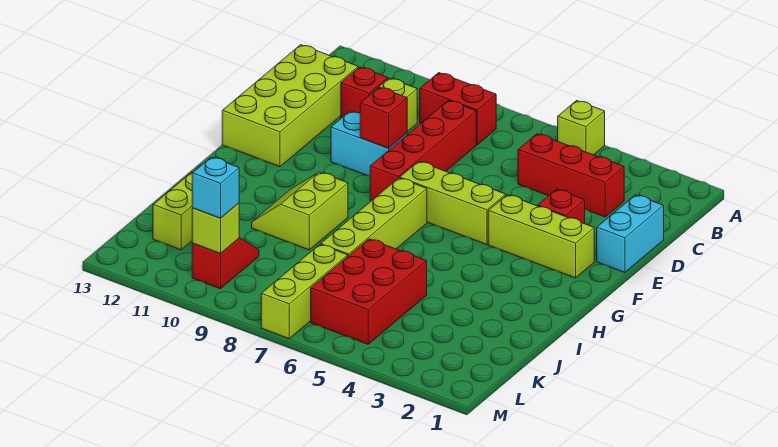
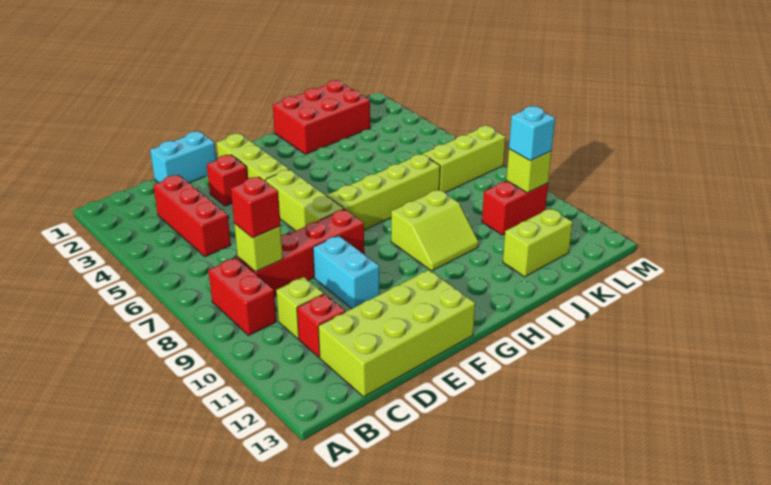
lime 1x1 brick [558,100,605,155] -> lime 1x1 brick moved to [234,223,283,272]
red 1x1 brick [360,87,407,148] -> red 1x1 brick moved to [231,177,281,238]
red 2x3 brick [311,239,427,344] -> red 2x3 brick moved to [273,80,370,154]
red 1x2 slope [192,238,259,289] -> red 1x2 brick [482,181,548,235]

